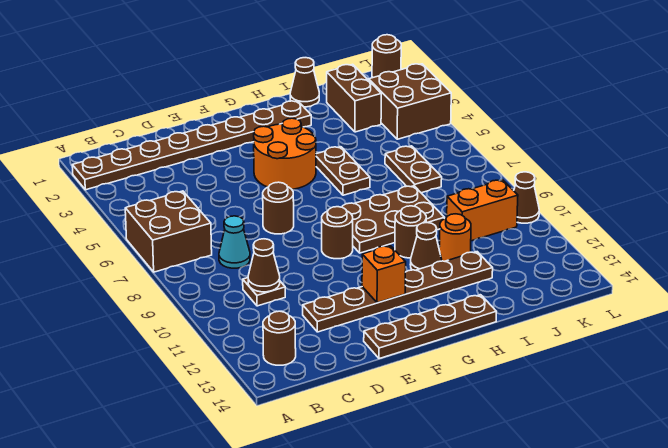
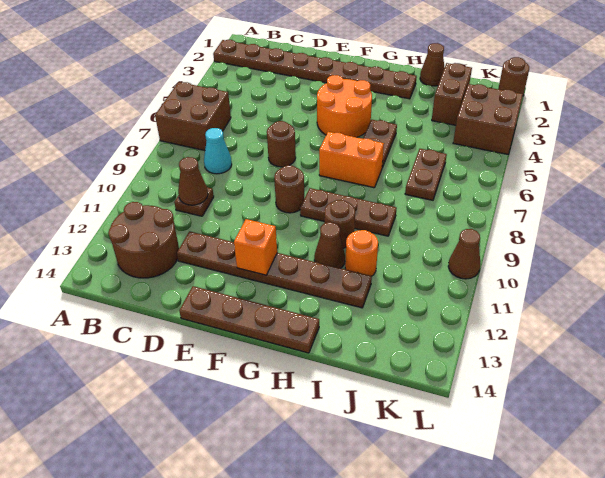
brown 1x1 round brick [263,311,296,365] -> brown 2x2 round brick [108,202,179,278]
brown 2x3 plate [342,186,445,253] -> brown 1x3 plate [300,188,397,236]
orange 1x2 brick [447,180,518,241] -> orange 1x2 brick moved to [319,132,384,188]

